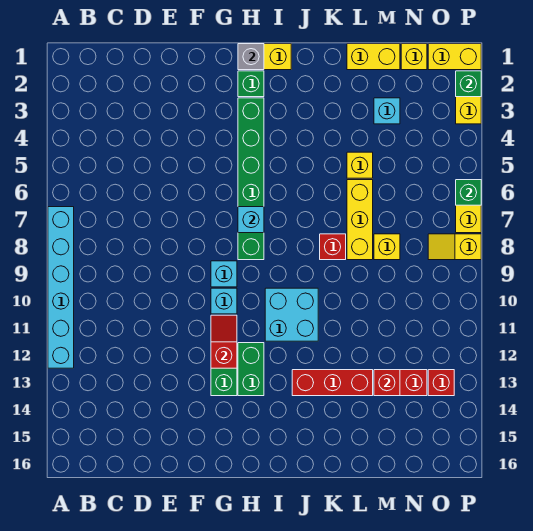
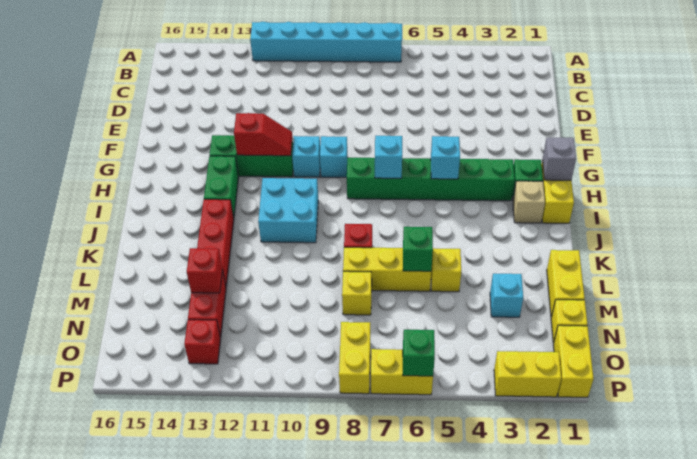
none -> cyan 1x1 brick [431,136,460,179]
green 1x2 brick [238,343,264,396] -> green 1x2 brick turned to [204,156,239,218]
none -> tan 1x1 brick [513,181,545,223]
yellow 1x2 slope [428,234,481,260] -> yellow 1x2 brick [339,322,370,394]
green 1x1 brick [456,71,481,97] -> green 1x1 brick moved to [403,227,433,271]

